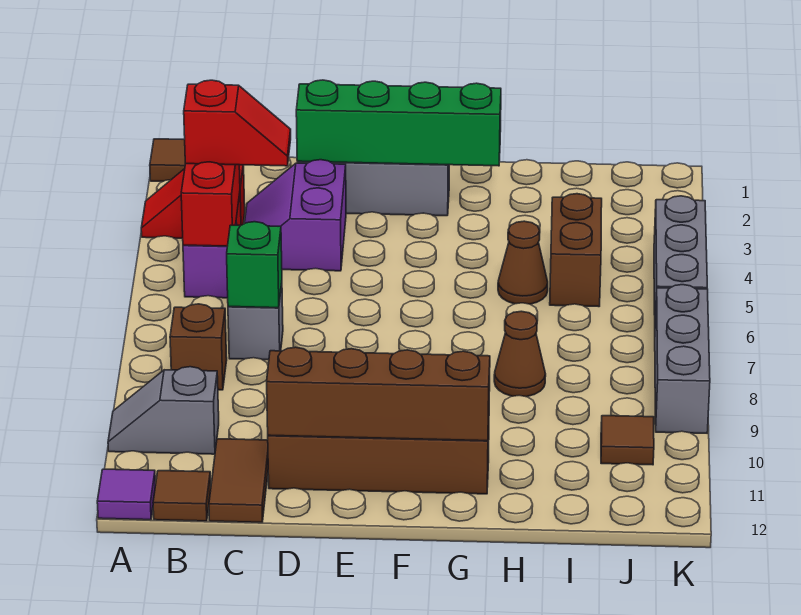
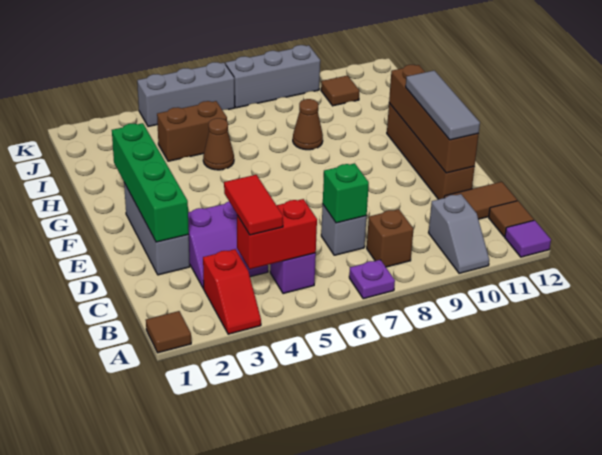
none -> purple 1x1 plate [349,260,395,299]
red 1x2 slope [184,80,291,166] -> red 1x2 tile [224,175,283,235]
none -> grey 1x3 tile [406,70,480,140]

